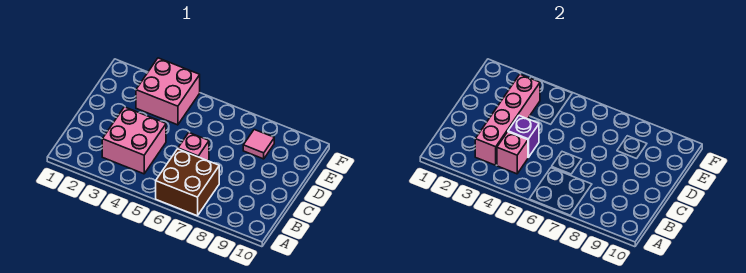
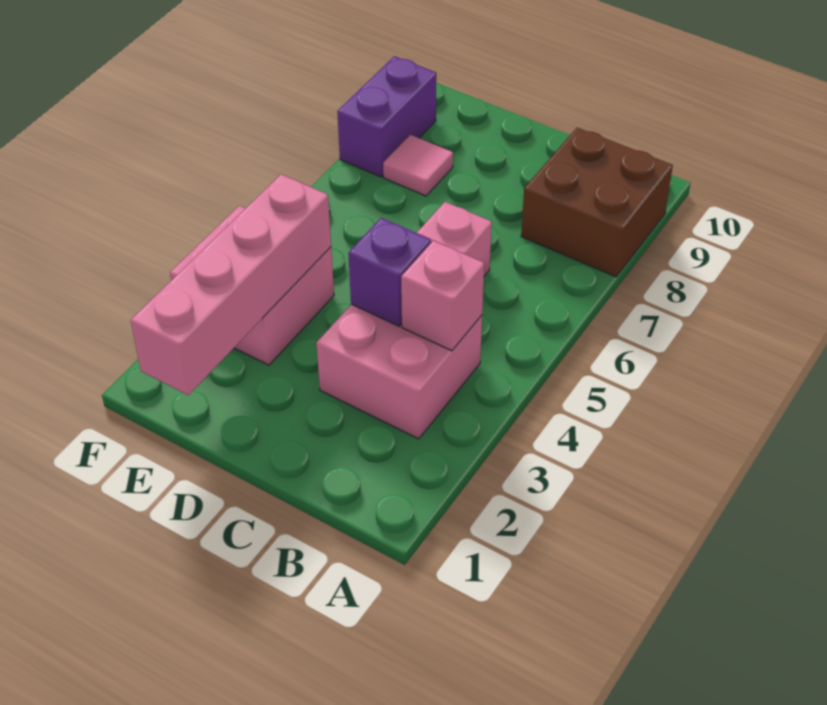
brown 2x2 brick [156,149,219,216] -> brown 2x2 brick moved to [521,128,673,277]
pink 1x4 brick [475,74,540,165] -> pink 1x4 brick turned to [131,174,331,395]
none -> purple 1x2 brick [337,56,436,177]

